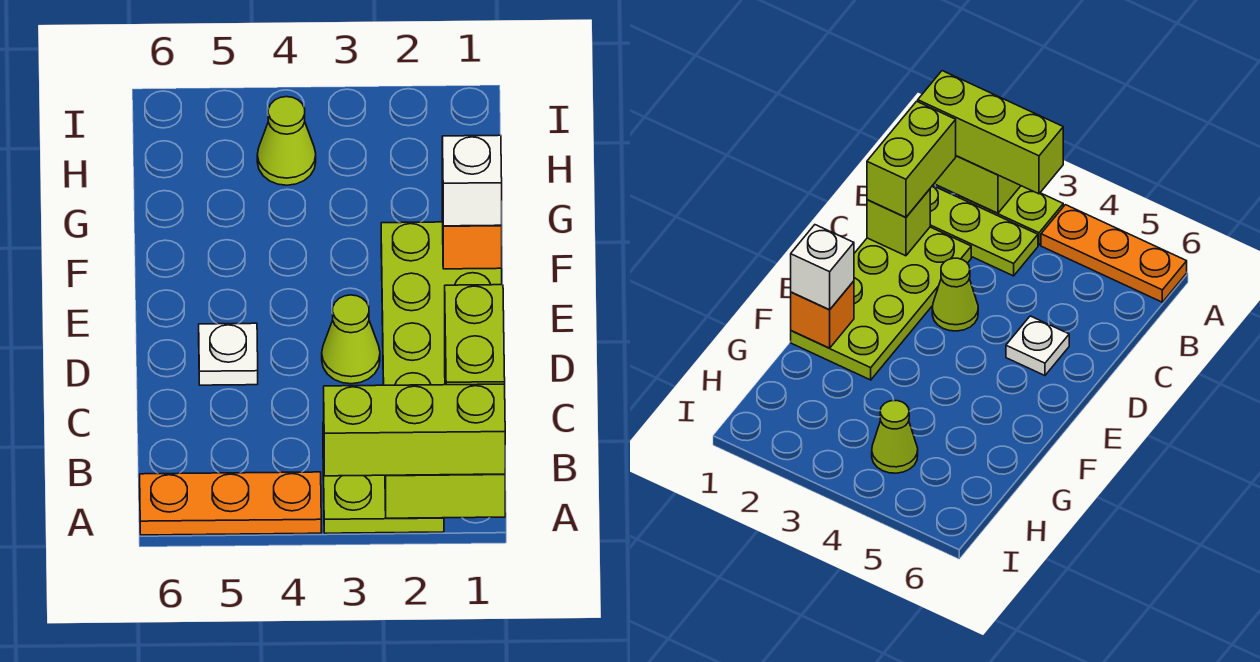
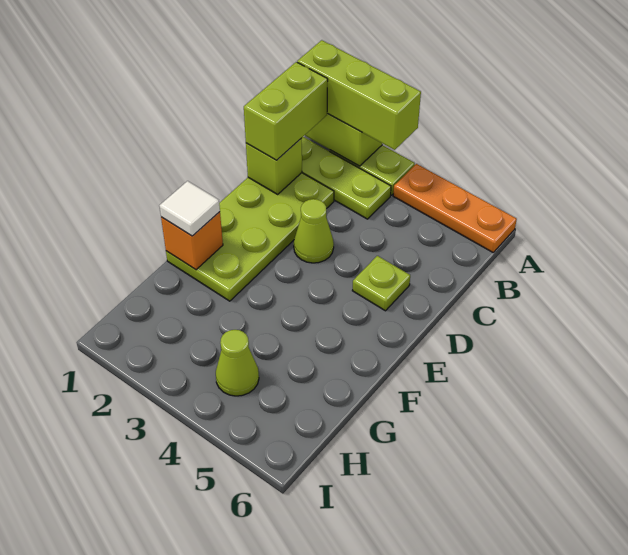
white 1x1 plate [199,323,258,385] -> lime 1x1 plate [352,256,410,311]
white 1x1 brick [442,135,502,226] -> white 1x1 tile [159,181,220,236]

